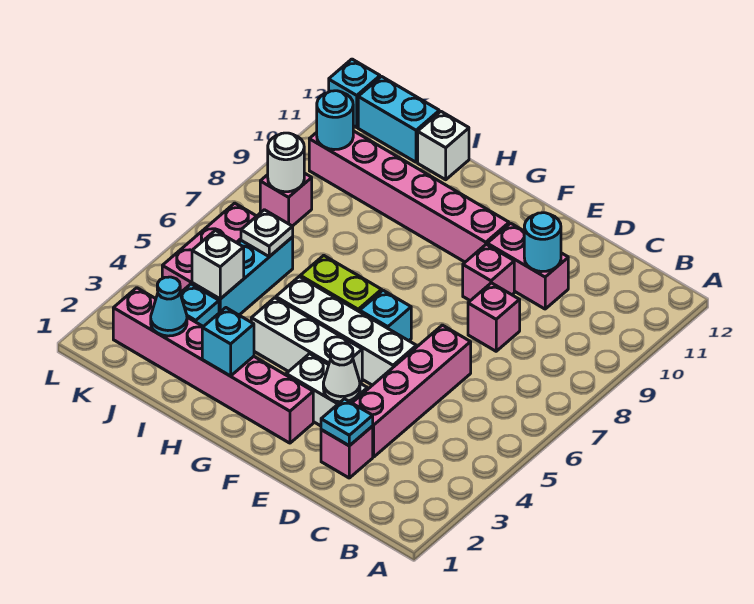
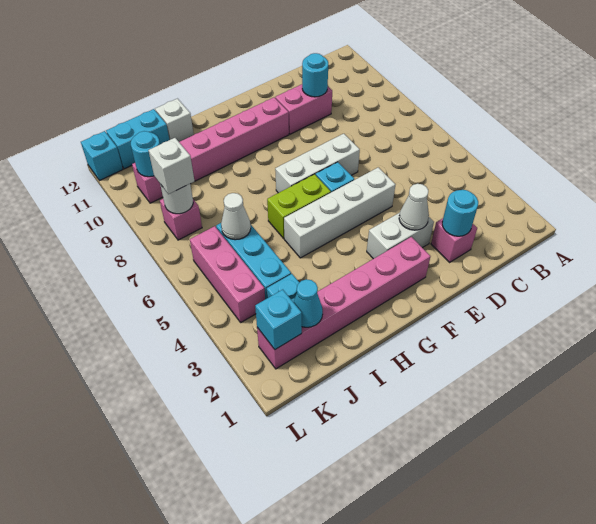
cyan 1x1 plate [321,399,373,446] -> cyan 1x1 round brick [442,190,478,236]
pink 1x4 brick [353,325,471,457] -> none
pink 1x1 brick [468,283,520,351] -> none
pink 1x1 brick [463,244,514,301] -> none
white 1x3 brick [251,298,362,383] -> white 1x3 brick moved to [275,134,360,193]
cyan 1x1 brick [202,308,254,376] -> cyan 1x1 brick moved to [255,290,302,349]
white 1x1 brick [192,230,244,299] -> white 1x1 brick moved to [148,138,195,194]
white 1x1 plate [241,210,293,257] -> white 1x1 cone [221,193,251,240]

